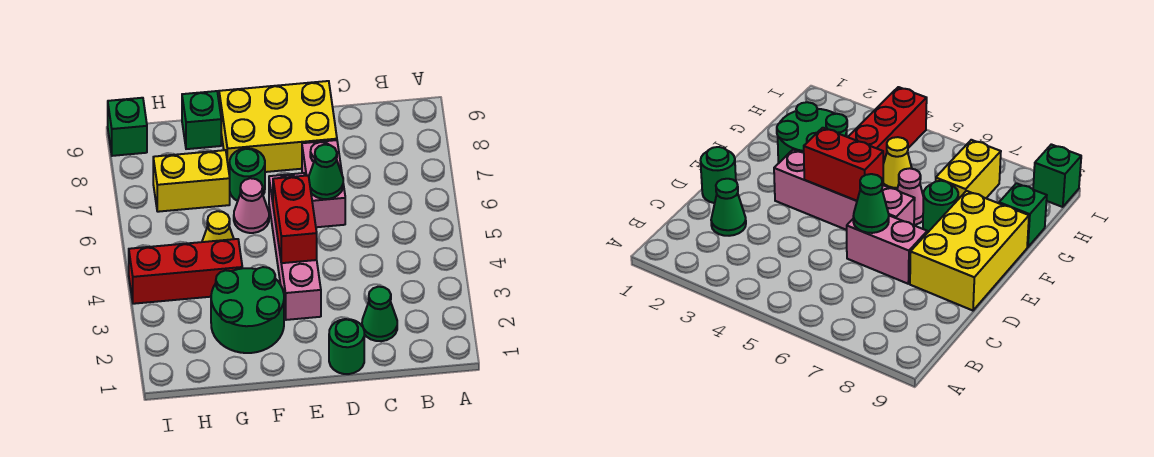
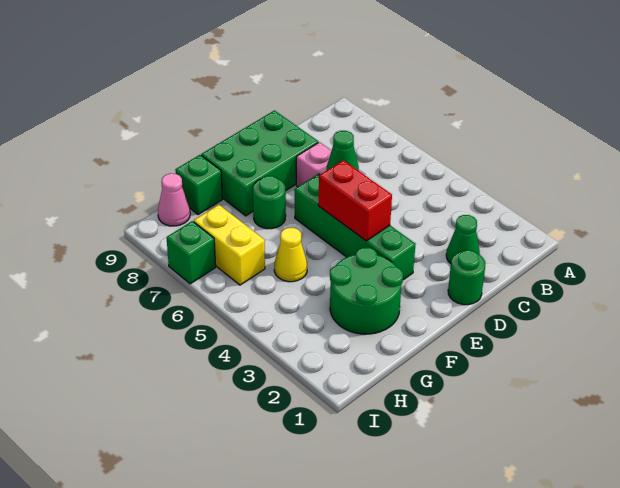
yellow 2x3 brick [219,81,337,175] -> green 2x3 brick [201,111,318,216]
pink 1x4 brick [269,173,321,320] -> green 1x4 brick [295,174,416,280]
pink 1x1 cone [234,178,269,233] -> pink 1x1 cone moved to [158,173,190,226]
red 1x3 brick [129,239,242,304] -> none
yellow 1x2 brick [153,150,230,212] -> yellow 1x2 brick turned to [194,205,265,285]
green 1x1 brick [108,98,147,156] -> green 1x1 brick moved to [166,221,216,284]

